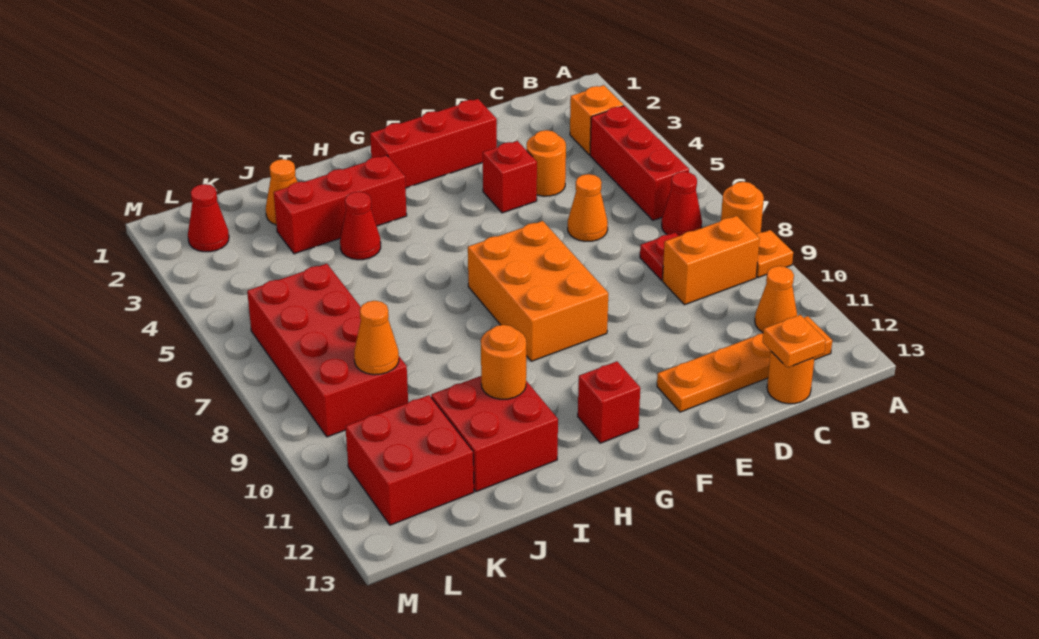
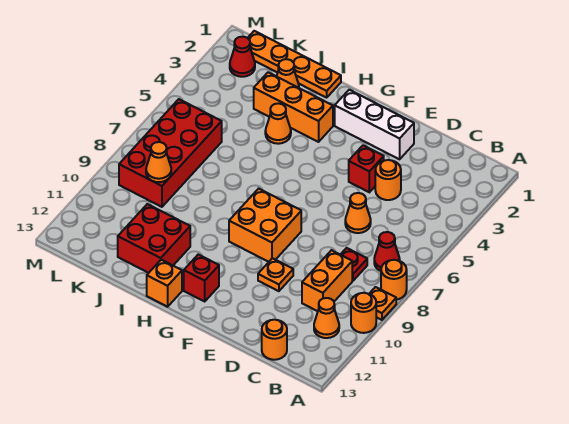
orange 1x1 brick [570,85,624,155] -> orange 1x1 brick moved to [147,260,182,307]
red 1x3 brick [590,106,689,220] -> none
orange 1x2 brick [662,216,760,305] -> orange 1x2 brick turned to [302,250,352,311]
orange 1x4 plate [657,316,832,412] -> orange 1x4 plate moved to [248,31,341,98]
orange 1x1 plate [762,315,826,368] -> orange 1x1 plate moved to [258,258,293,291]
red 1x3 brick [370,99,497,188] -> white 1x3 brick [335,90,414,159]
orange 2x3 brick [468,221,608,361] -> orange 2x2 brick [229,189,301,262]
red 1x3 brick [274,155,407,254] -> orange 1x3 brick [254,72,333,142]
red 1x1 cone [340,192,381,260] -> orange 1x1 cone [265,103,291,144]
orange 1x1 round brick [481,325,526,399] -> orange 1x1 round brick moved to [351,293,376,333]
red 2x2 brick [345,395,474,525] -> none

